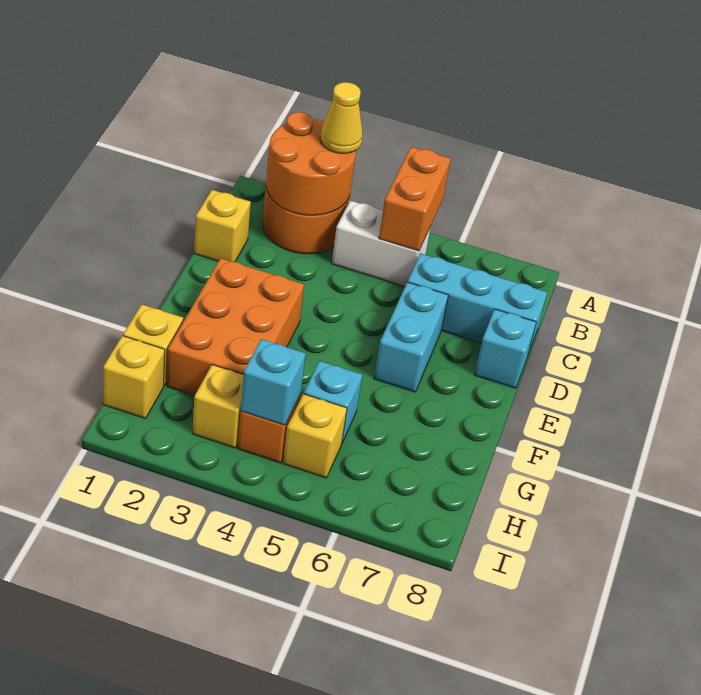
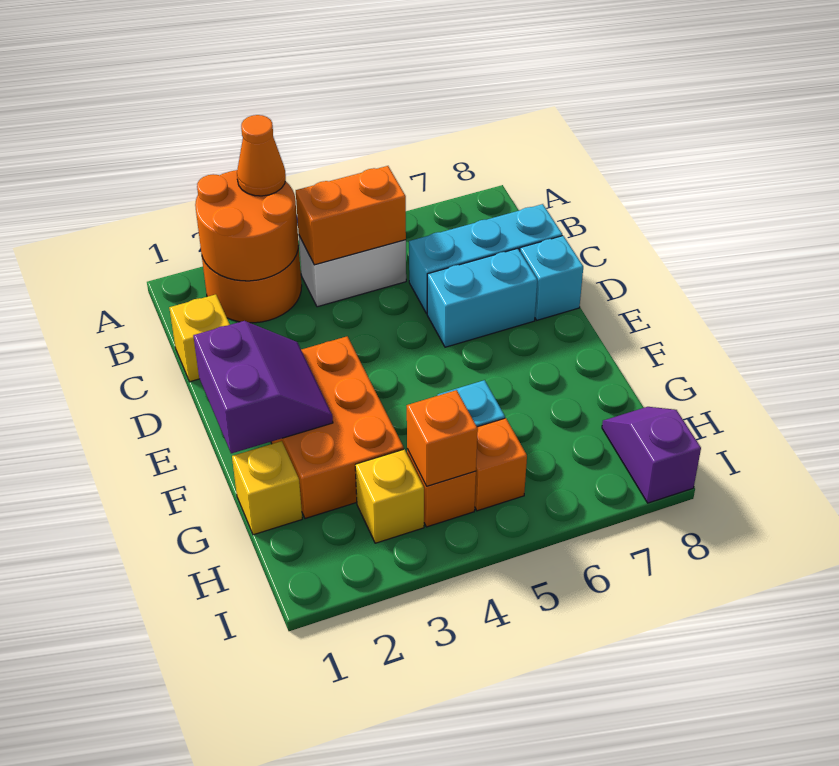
yellow 1x1 cone [320,82,363,153] -> orange 1x1 cone [237,115,286,196]
orange 1x2 brick [379,147,451,251] -> orange 1x2 brick turned to [296,166,406,265]
cyan 1x2 brick [374,282,448,392] -> cyan 1x2 brick turned to [427,248,537,347]
none -> purple 2x2 slope [193,321,333,453]
yellow 1x1 brick [103,336,165,419] -> none
cyan 1x1 brick [241,339,306,425] -> orange 1x1 brick [407,390,478,486]
yellow 1x1 brick [283,394,347,478] -> orange 1x1 brick [475,418,527,511]
none -> purple 1x2 slope [602,407,701,503]

